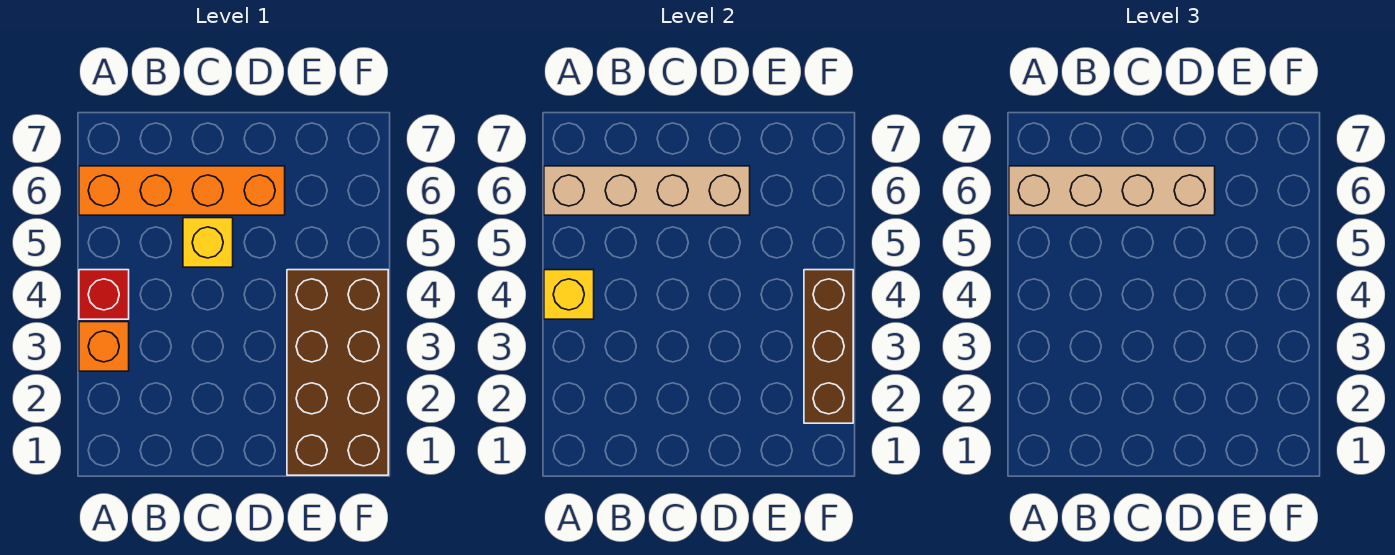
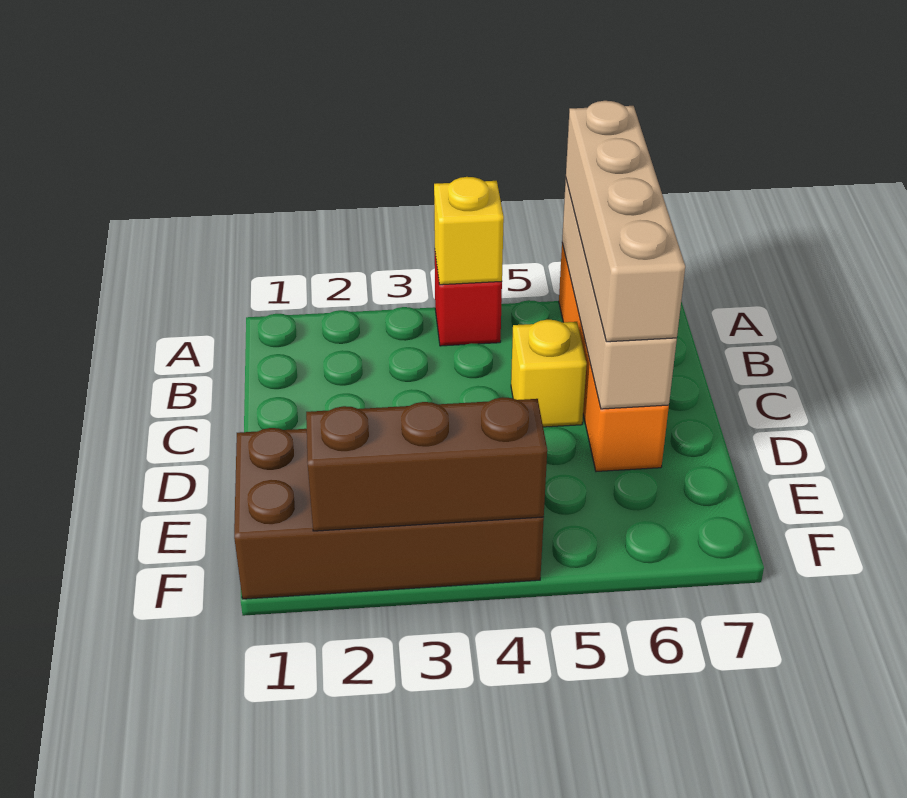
orange 1x1 brick [79,322,129,371] -> none

